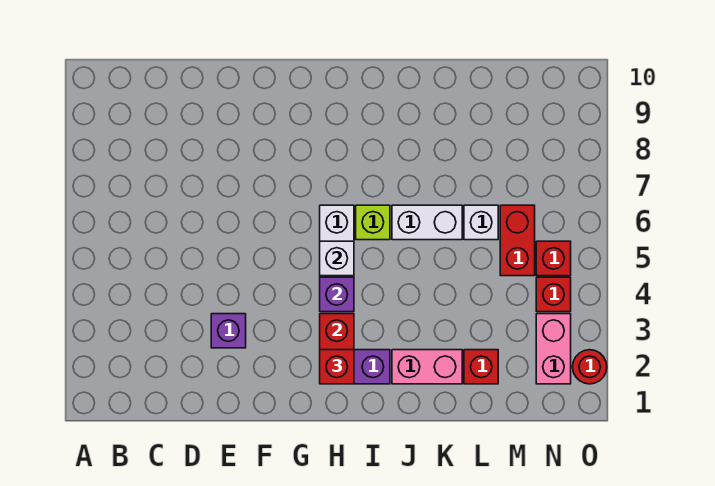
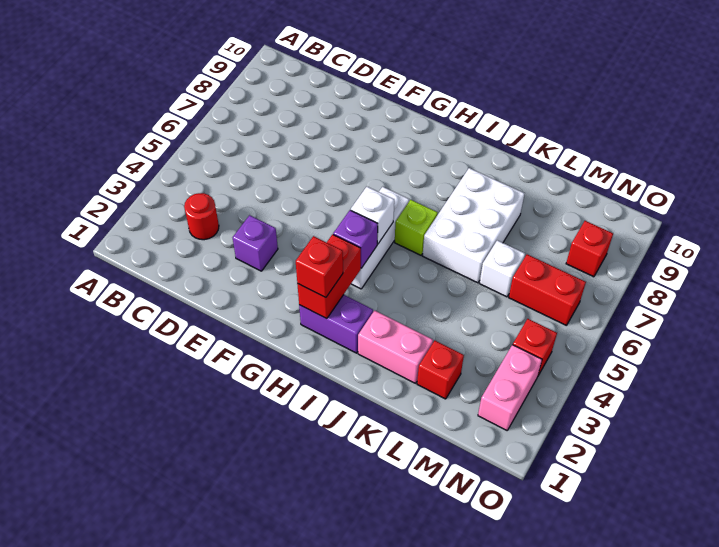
white 1x2 brick [392,205,462,240] -> white 2x3 brick [423,168,525,283]
red 1x2 brick [500,205,535,276] -> red 1x2 brick turned to [509,254,586,326]
red 1x1 brick [536,241,571,276] -> red 1x1 brick moved to [566,221,613,277]
red 1x1 round brick [573,350,607,384] -> red 1x1 round brick moved to [184,193,219,240]

